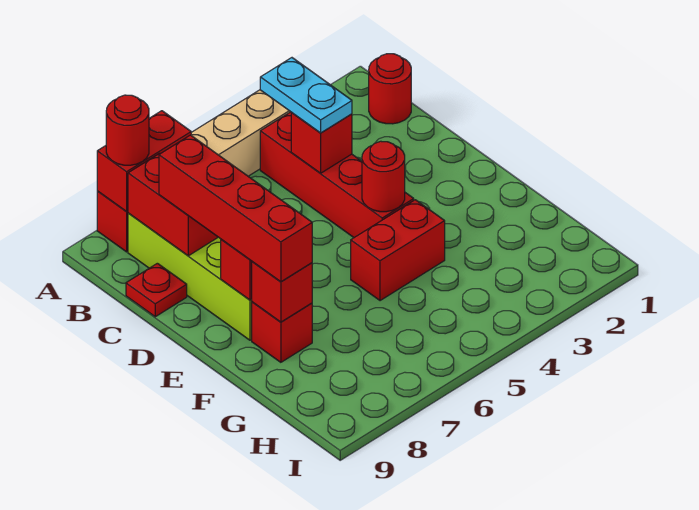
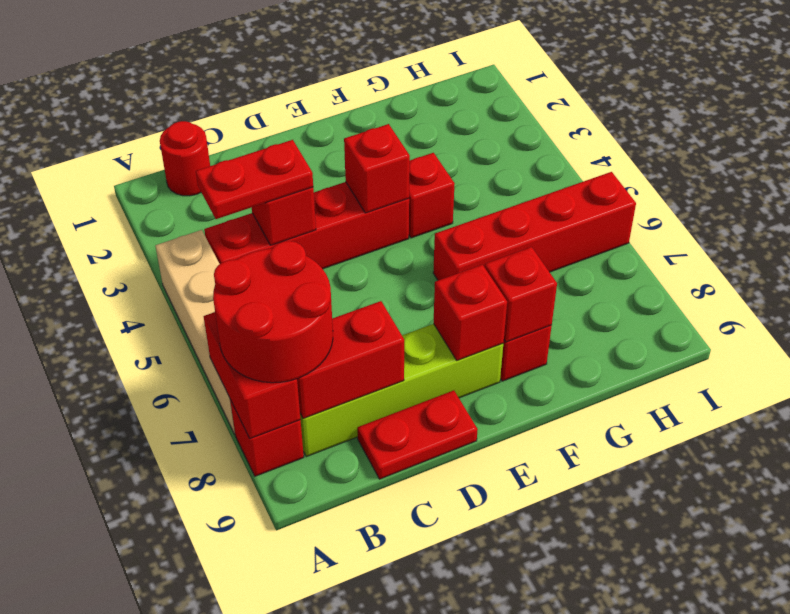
red 1x1 round brick [106,95,149,165] -> red 2x2 round brick [213,241,333,383]
cyan 1x2 plate [260,58,352,133] -> red 1x2 plate [196,140,313,219]
red 1x4 brick [159,135,312,282] -> red 1x4 brick moved to [433,172,636,280]
red 1x1 plate [126,263,187,317] -> red 1x2 plate [357,390,478,479]
red 1x1 round brick [362,141,405,212] -> red 1x1 brick [344,124,410,213]
red 1x2 brick [351,200,445,301] -> red 1x1 brick [409,153,455,238]

